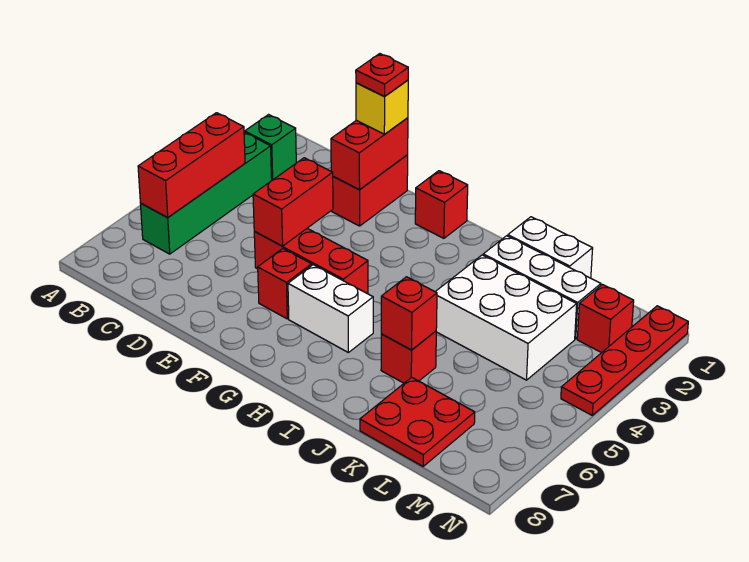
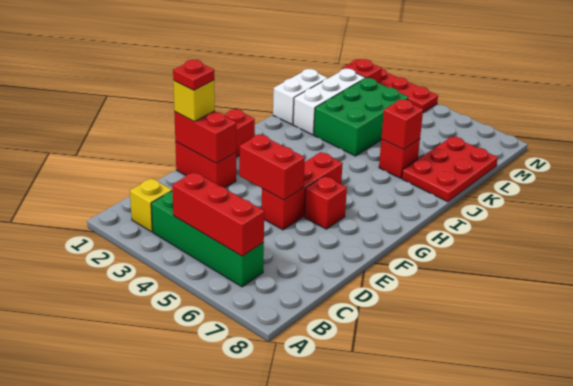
green 1x1 brick [245,115,296,180] -> yellow 1x1 brick [130,178,172,232]
white 1x2 brick [288,265,373,352] -> none
white 2x3 brick [435,255,577,380] -> green 2x3 brick [314,78,408,156]
red 2x2 plate [360,377,475,466] -> red 2x3 plate [402,136,498,202]

